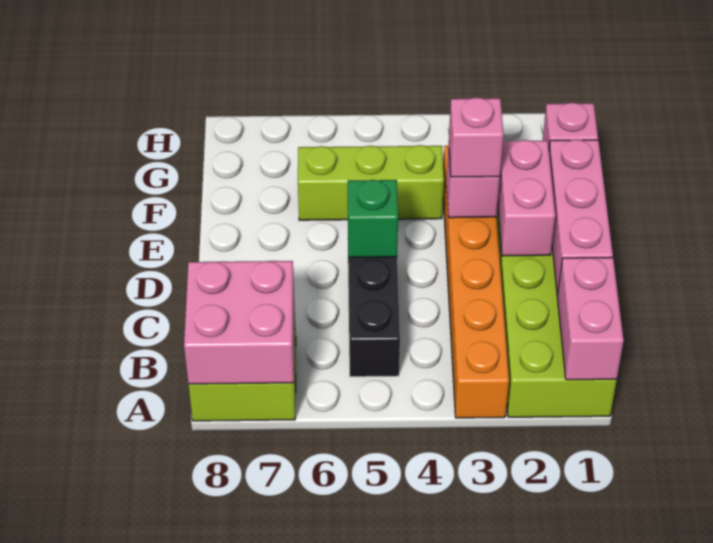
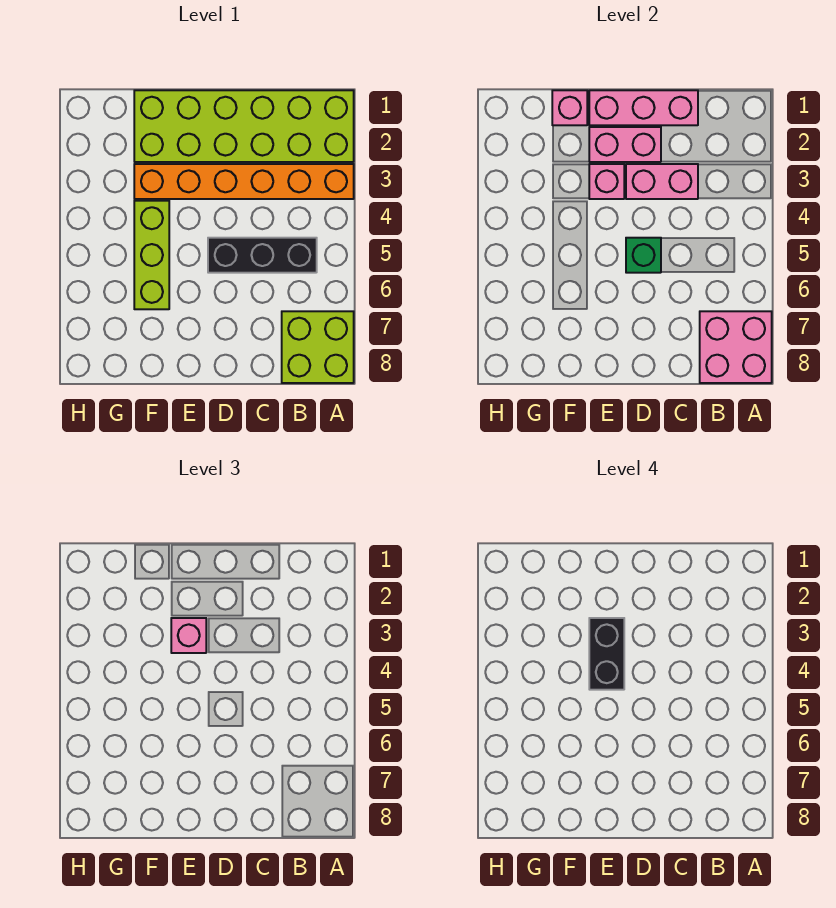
pink 1x2 brick [557,257,624,380] -> pink 1x2 brick moved to [626,164,698,199]
none -> black 1x2 brick [589,618,624,690]

